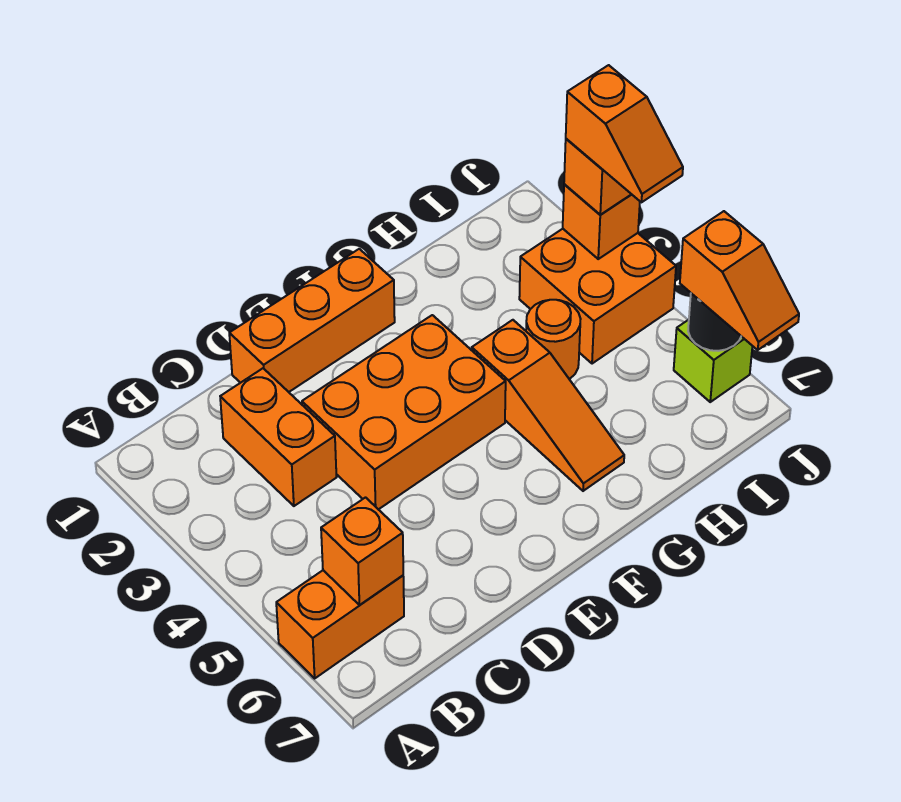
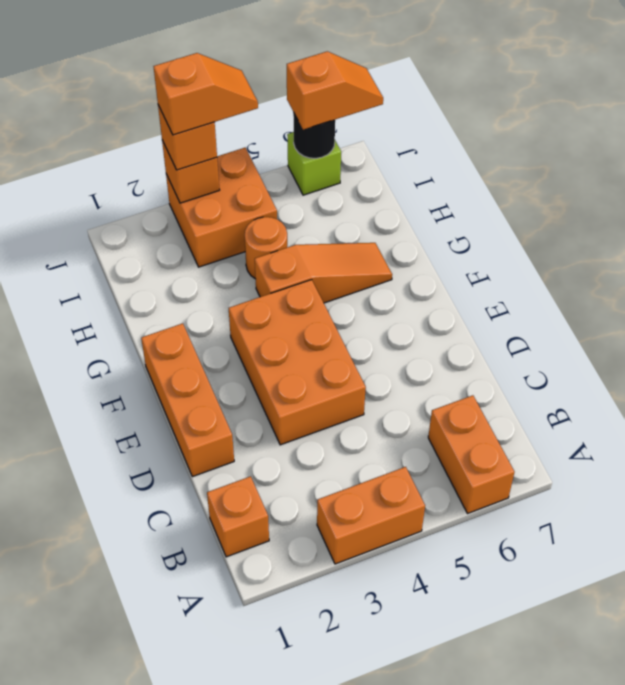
orange 1x1 brick [321,498,403,605] -> orange 1x1 brick moved to [207,476,269,557]
orange 1x2 brick [220,368,336,506] -> orange 1x2 brick moved to [317,467,425,564]

